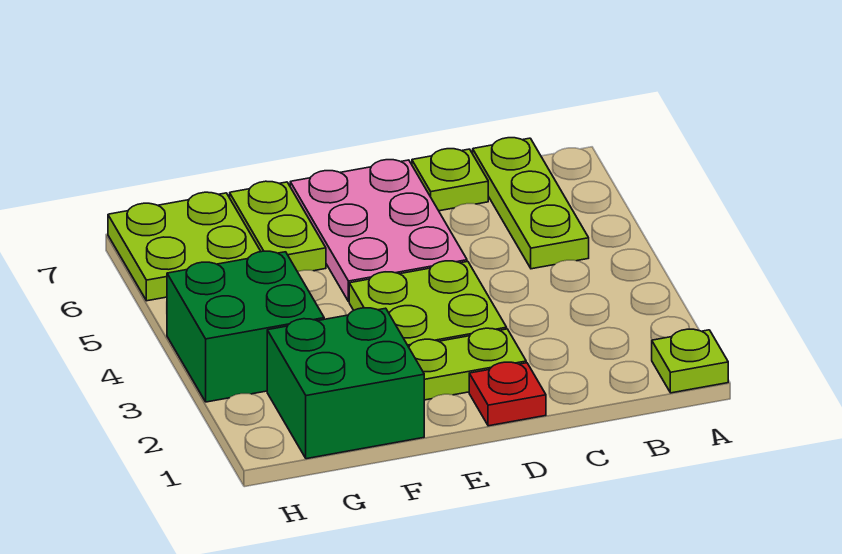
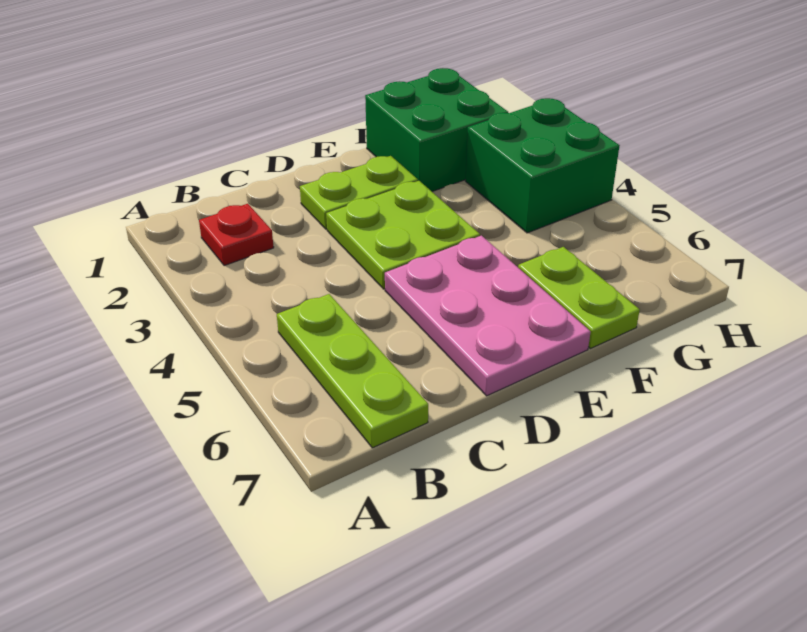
lime 1x1 plate [652,329,728,393] -> none
lime 1x1 plate [412,149,488,211] -> none
red 1x1 plate [469,362,546,426] -> red 1x1 plate moved to [199,204,274,266]
lime 2x2 plate [108,192,261,301] -> none

